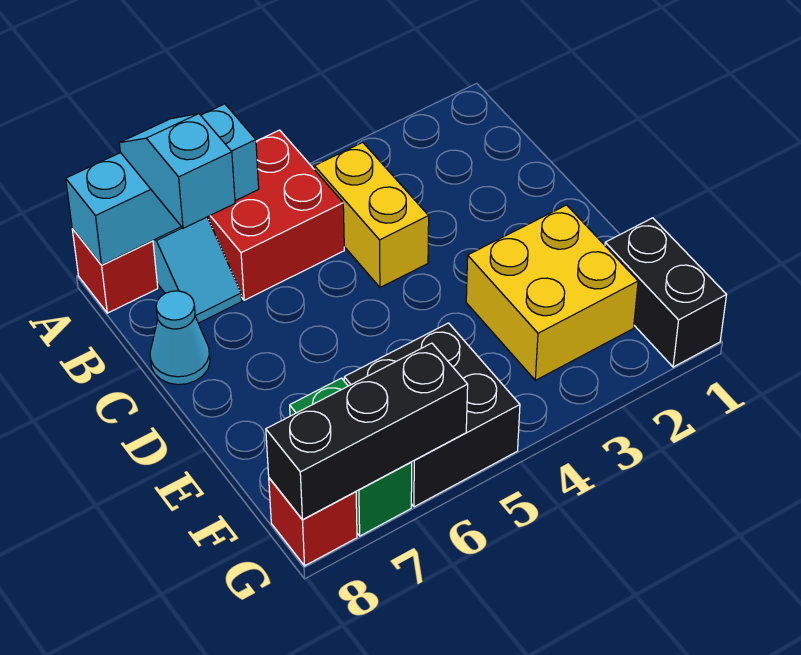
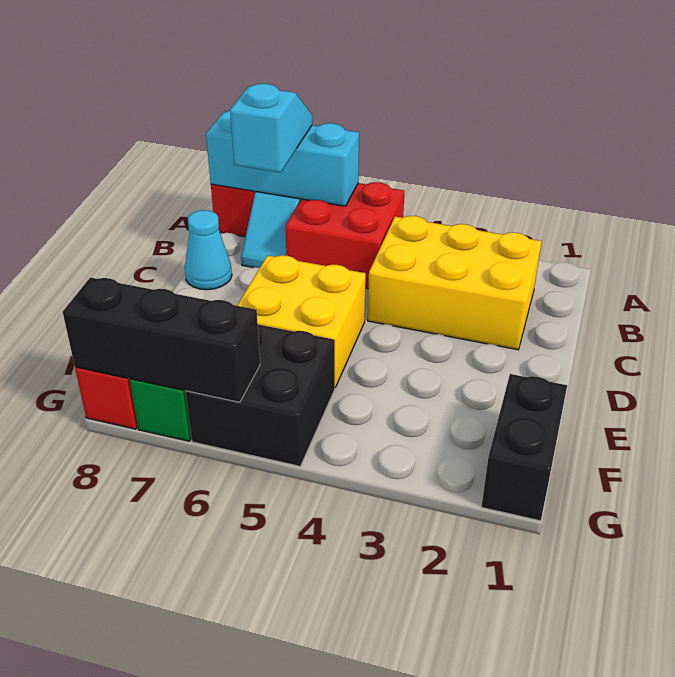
yellow 1x2 brick [314,143,429,287] -> yellow 2x3 brick [368,216,542,350]
yellow 2x2 brick [466,205,638,380] -> yellow 2x2 brick moved to [237,255,366,387]

